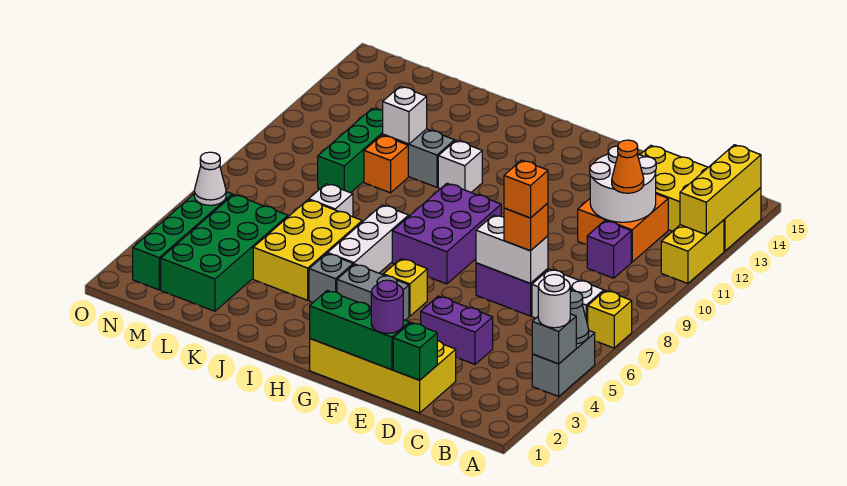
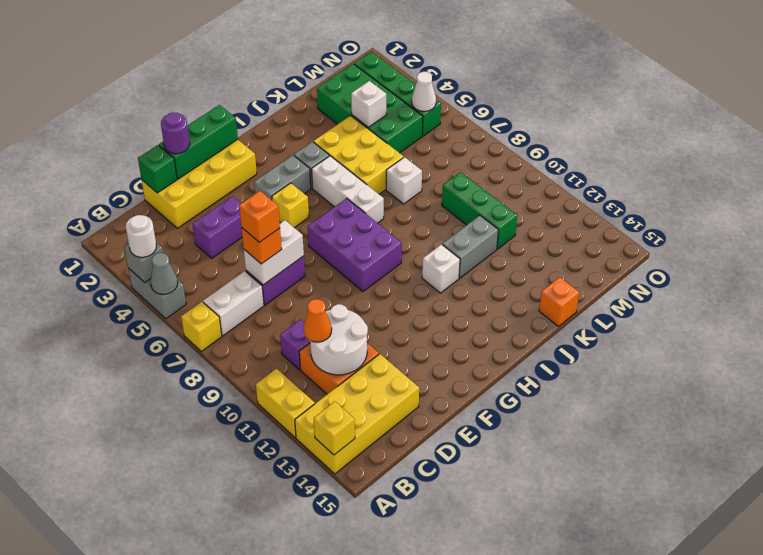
yellow 1x3 brick [680,145,761,235] -> yellow 1x1 brick [314,402,355,455]
orange 1x1 brick [364,135,408,193] -> orange 1x1 brick moved to [539,277,579,327]
white 1x1 brick [382,86,427,144] -> white 1x1 brick moved to [351,81,386,128]

